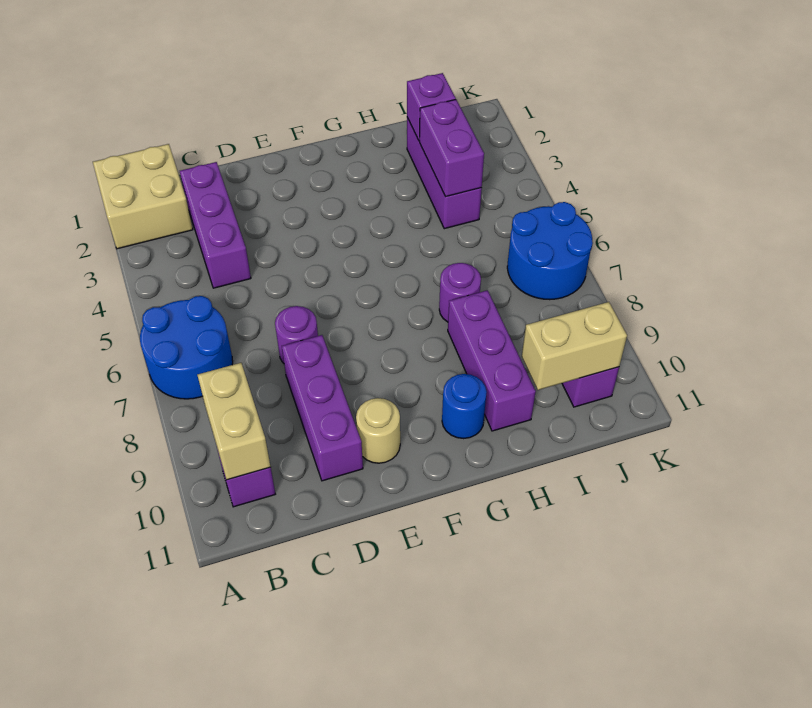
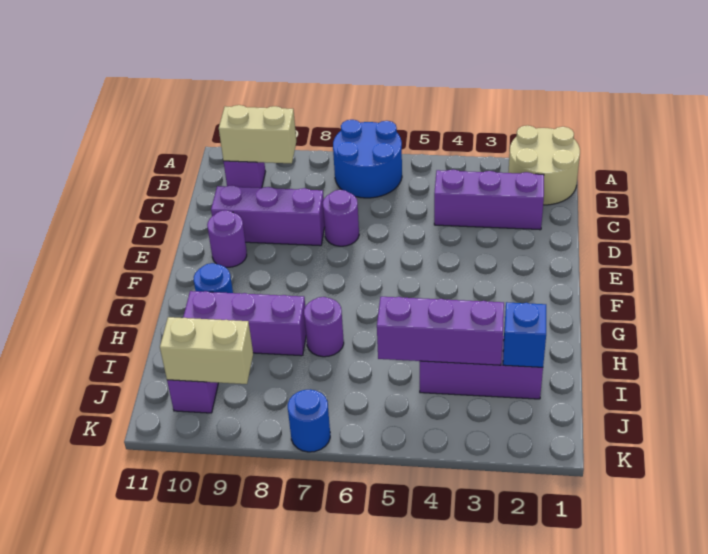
tan 2x2 brick [93,144,193,249] -> tan 2x2 round brick [508,125,580,205]
tan 1x1 round brick [356,398,400,463] -> purple 1x1 round brick [207,210,247,267]
purple 1x1 brick [407,73,456,141] -> blue 1x1 brick [503,302,546,367]
purple 1x2 brick [420,100,484,197] -> purple 1x3 brick [377,297,504,365]
tan 1x2 brick [522,302,627,390] -> tan 1x2 brick turned to [160,317,253,384]
blue 2x2 round brick [507,202,593,300] -> blue 1x1 round brick [288,390,330,452]

